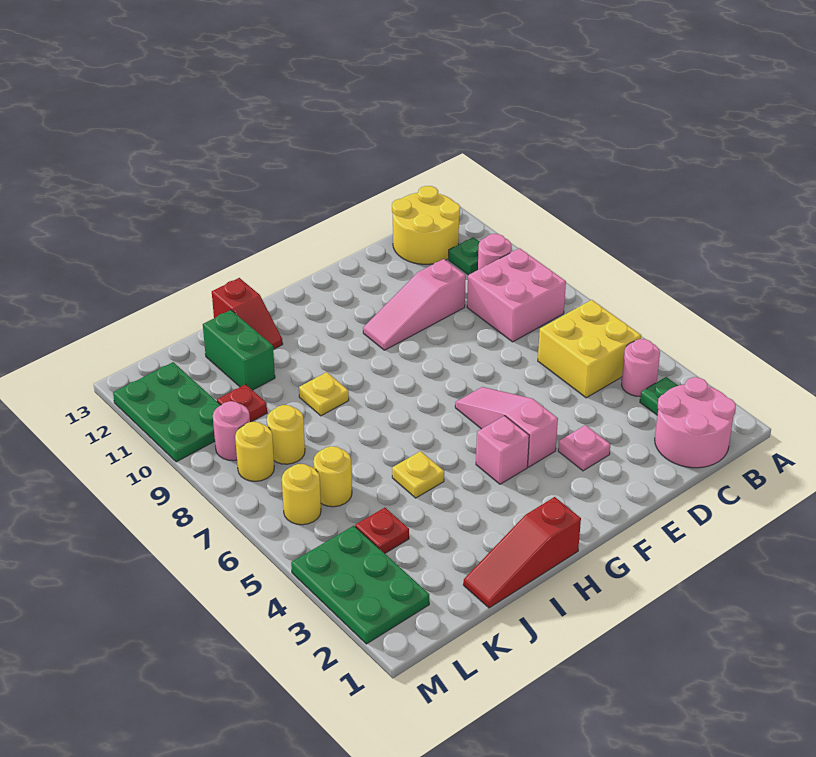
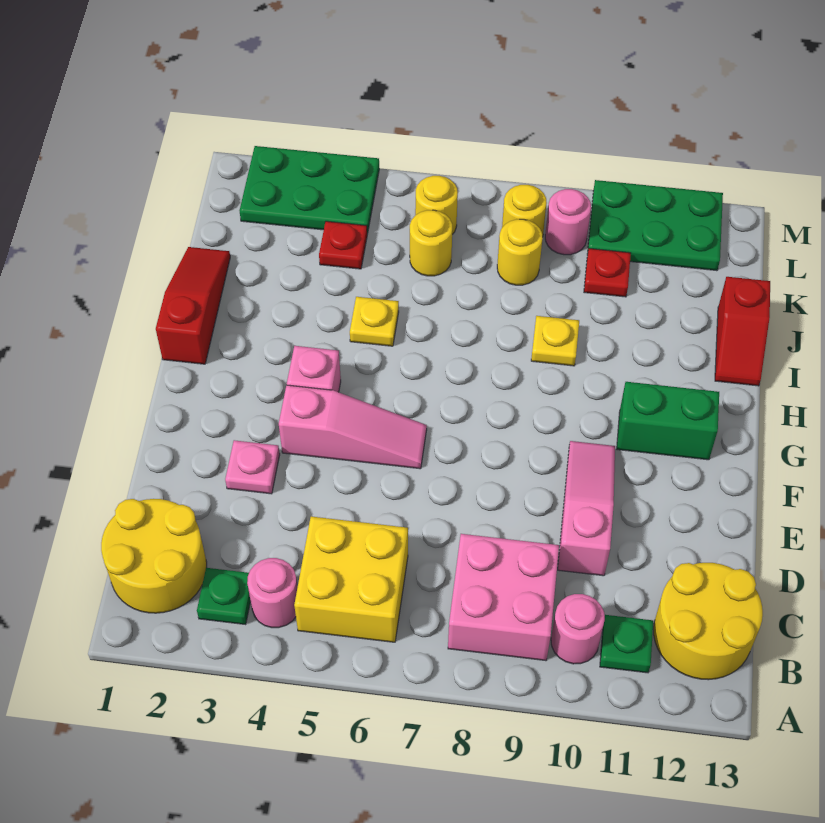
pink 2x2 round brick [655,377,736,468] -> yellow 2x2 round brick [101,499,207,613]
red 1x2 slope [212,278,283,349] -> red 1x2 slope turned to [715,277,770,386]
green 1x2 brick [203,310,275,390] -> green 1x2 brick moved to [617,382,719,460]

